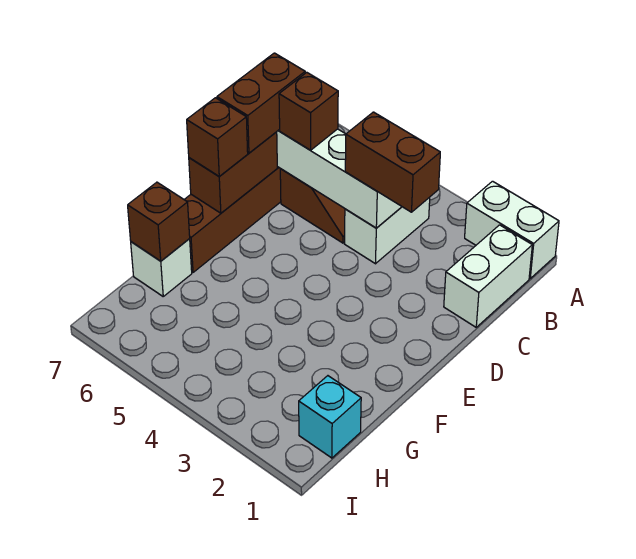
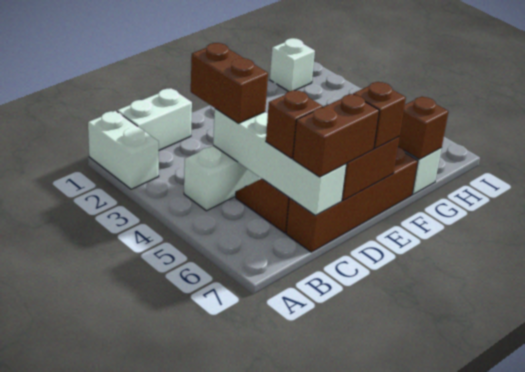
cyan 1x1 brick [299,376,361,458] -> white 1x1 brick [270,38,315,91]

